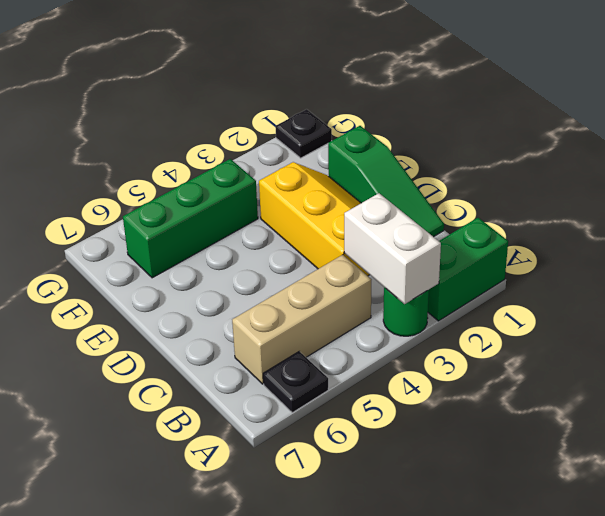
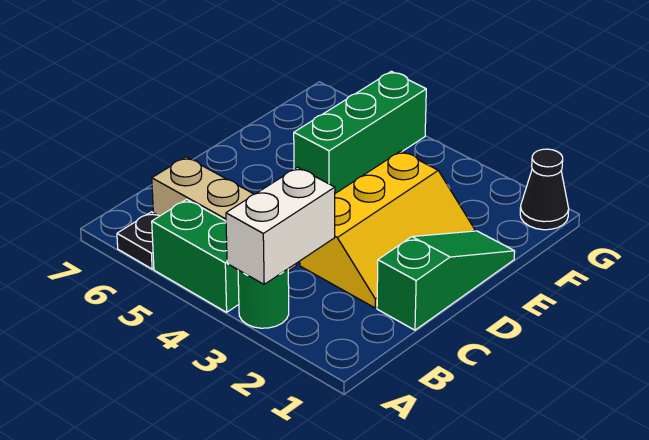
green 1x2 brick [428,218,508,321] -> green 1x2 brick moved to [152,199,239,312]
green 1x3 slope [328,126,444,237] -> green 1x3 slope turned to [377,231,515,330]
green 1x3 brick [123,159,258,278] -> green 1x3 brick turned to [294,71,426,193]
black 1x1 plate [276,109,332,158] -> black 1x1 cone [520,149,569,230]

